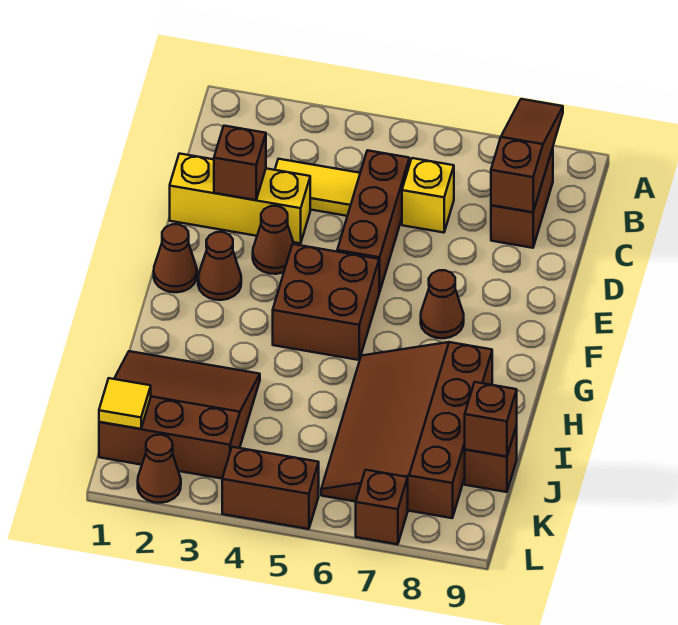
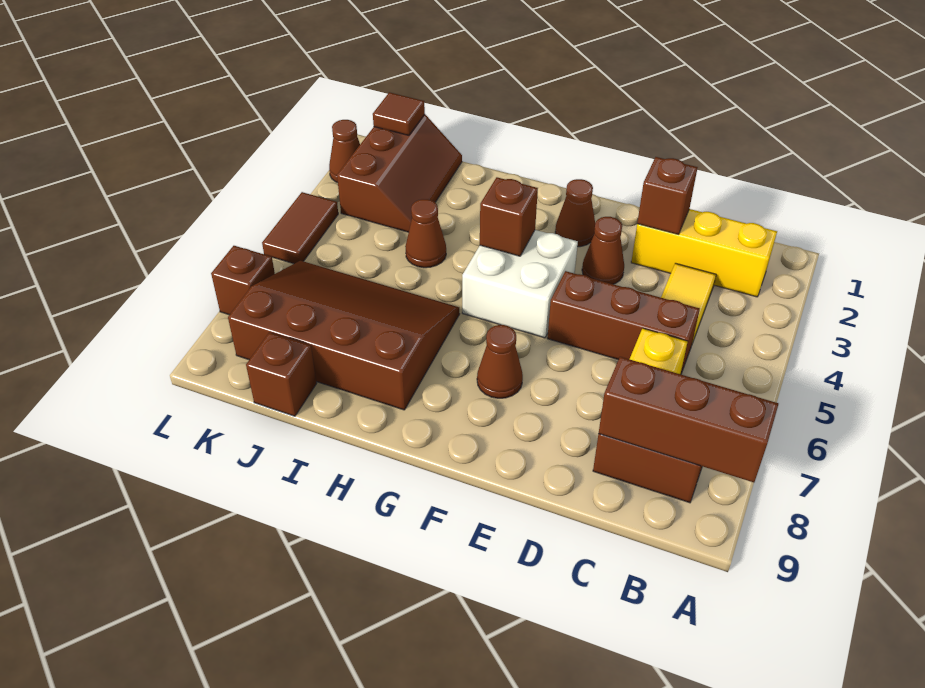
brown 1x3 slope [491,99,563,212] -> brown 1x3 brick [599,357,778,482]
yellow 1x3 brick [170,154,310,243] -> yellow 1x3 brick turned to [631,209,777,297]
brown 1x1 cone [154,224,197,292] -> brown 1x1 cone moved to [405,199,446,268]
brown 2x2 brick [273,244,379,360] -> white 2x2 brick [462,230,578,338]
brown 3x3 slope [99,351,260,478] -> brown 2x3 slope [337,114,462,232]
brown 1x1 brick [465,382,517,457] -> brown 1x1 brick moved to [480,177,538,256]
yellow 1x1 tile [99,378,151,429] -> brown 1x1 tile [373,92,425,135]
brown 1x2 brick [222,447,319,529] -> brown 1x2 tile [262,192,338,264]

